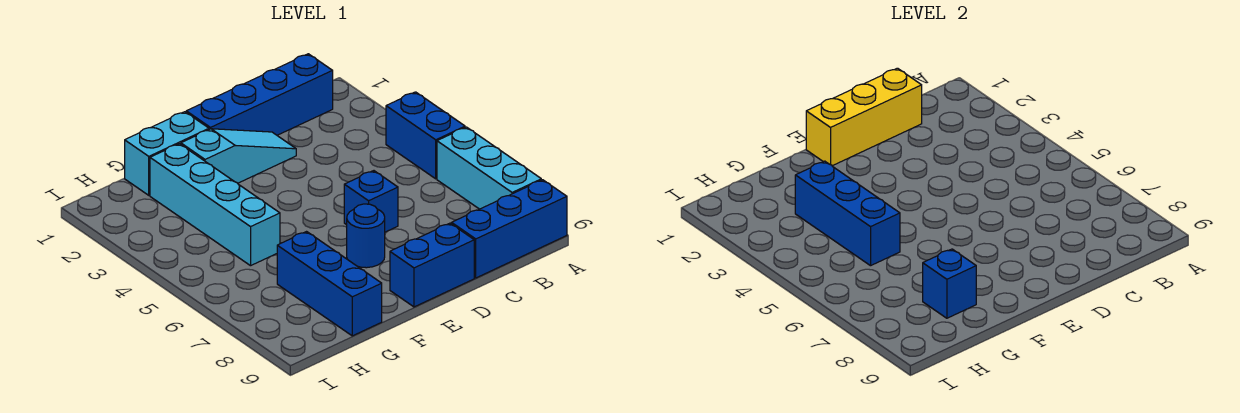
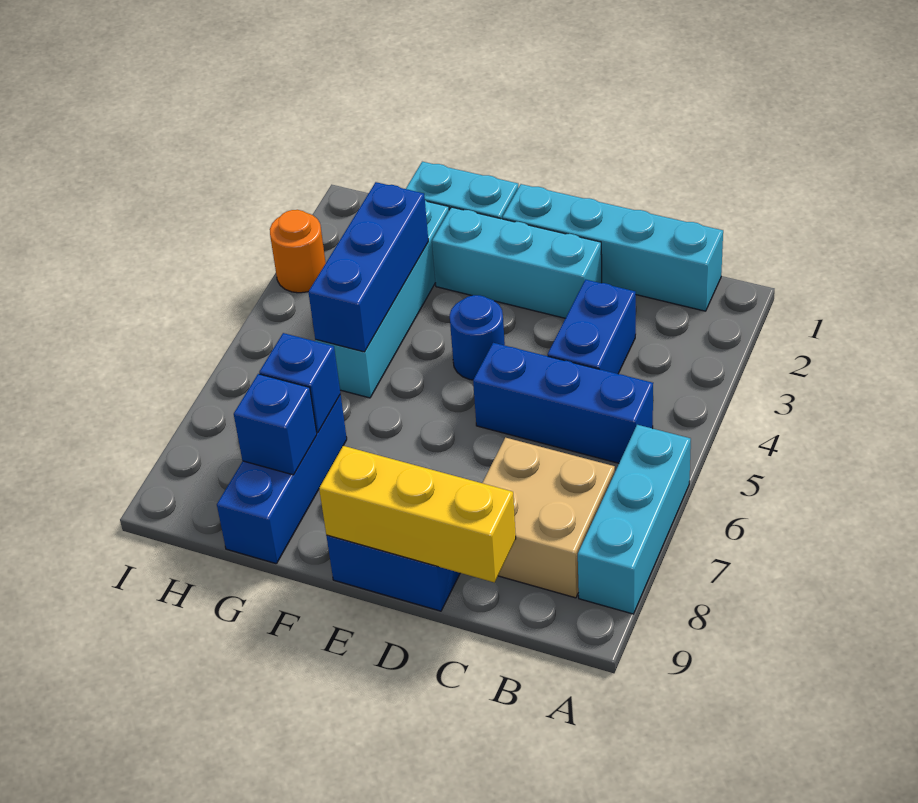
blue 1x2 brick [386,92,465,179] -> blue 1x2 brick moved to [548,279,636,374]
blue 1x3 brick [452,180,567,278] -> blue 1x3 brick moved to [473,343,653,463]
blue 1x4 brick [186,54,333,135] -> cyan 1x4 brick [502,184,723,311]
none -> tan 2x2 brick [483,438,615,598]
yellow 1x3 brick [806,68,922,166] -> yellow 1x3 brick moved to [319,446,516,582]
cyan 1x3 slope [181,129,296,183] -> cyan 1x3 brick [432,207,602,318]
blue 1x1 brick [344,171,398,232] -> blue 1x1 brick moved to [259,333,341,433]
blue 1x1 round brick [347,204,385,268] -> blue 1x1 round brick moved to [450,295,505,380]
none -> orange 1x1 round brick [270,210,326,293]

